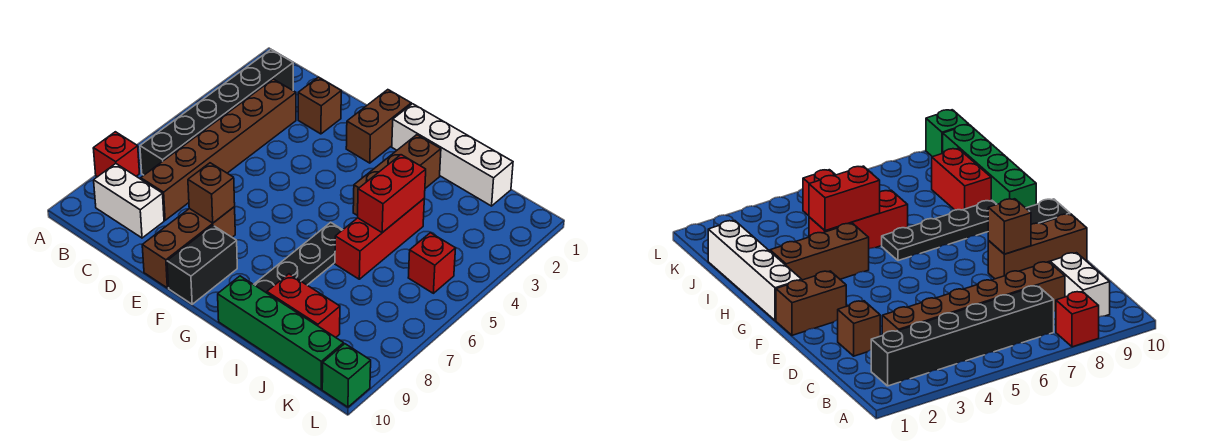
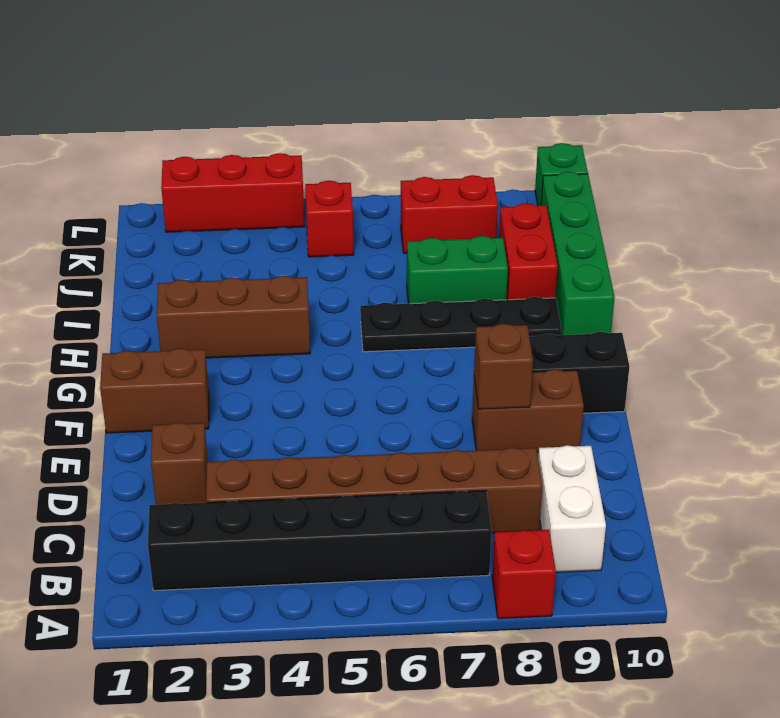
brown 1x3 brick [142,207,235,288] -> brown 1x2 brick [472,370,584,452]
white 1x4 brick [392,104,513,206] -> none
red 1x3 brick [335,199,424,279] -> red 1x3 brick moved to [161,153,305,232]
red 1x2 brick [358,155,426,233] -> red 1x2 brick moved to [401,175,498,253]
none -> green 1x2 brick [407,236,508,304]

